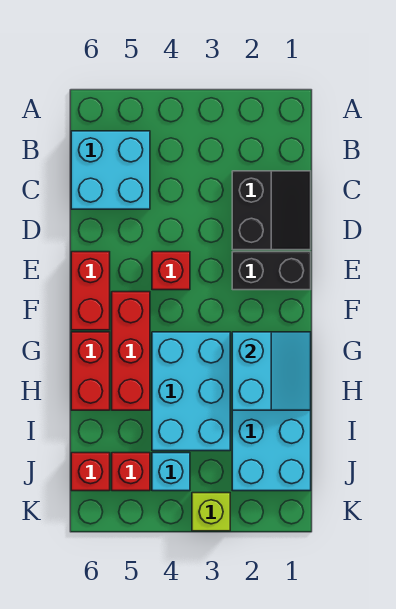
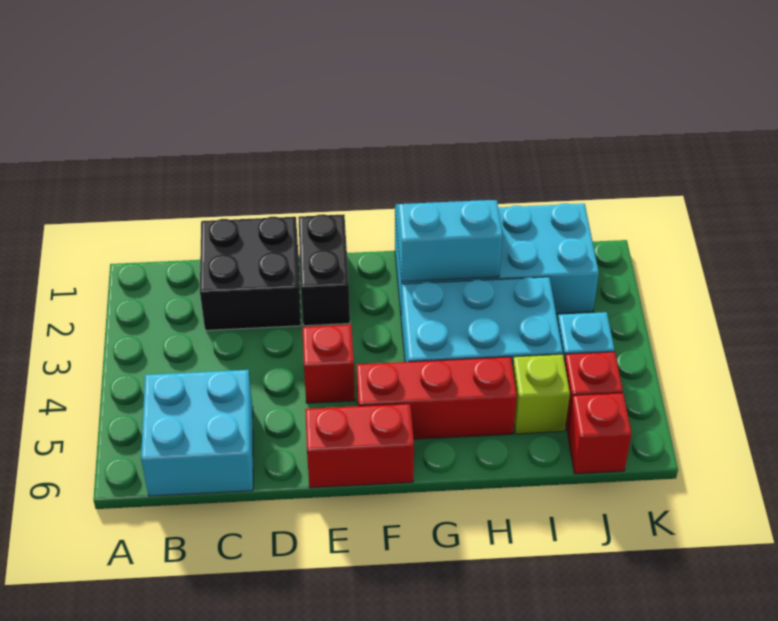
black 2x2 slope [232,171,311,250] -> black 2x2 brick [200,217,301,330]
red 1x2 brick [71,332,110,410] -> none
lime 1x1 brick [192,493,230,531] -> lime 1x1 brick moved to [513,354,570,434]

